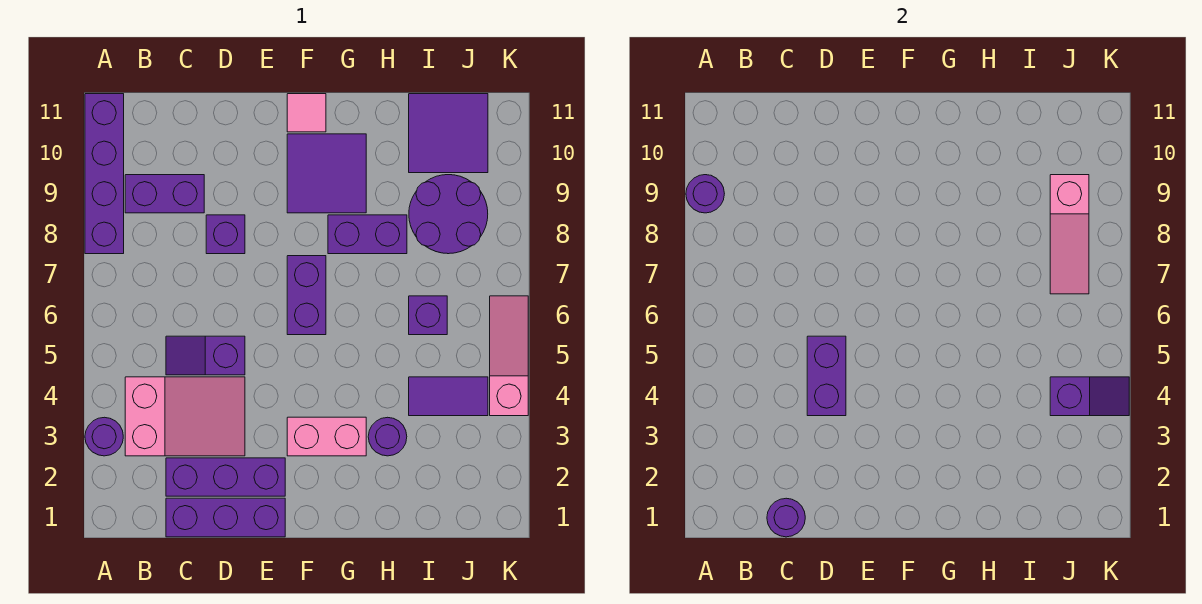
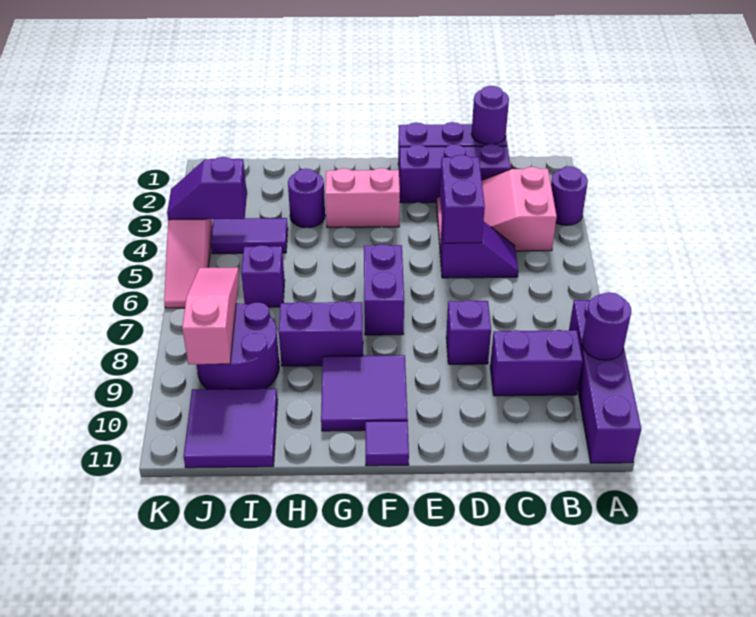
pink 1x1 tile [287,94,326,132] -> purple 1x1 tile [365,421,409,466]

